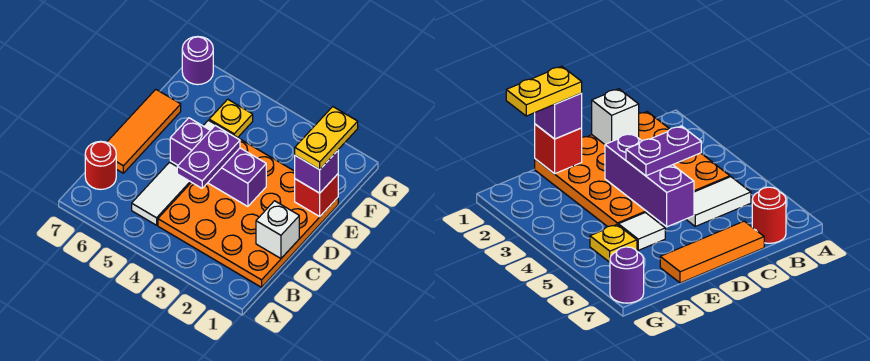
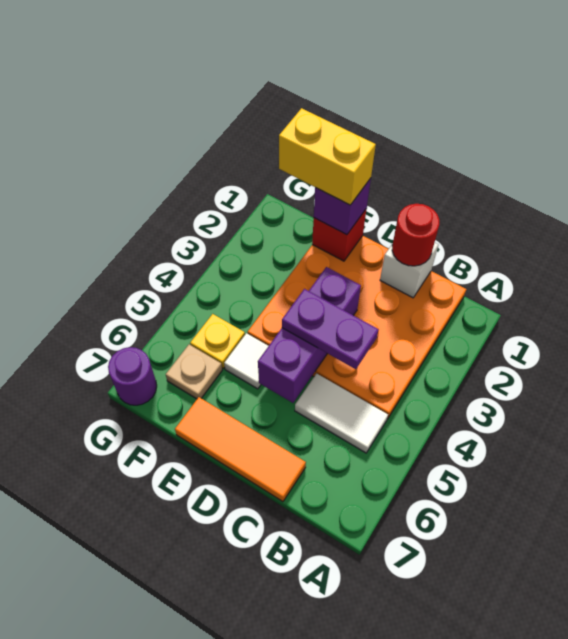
red 1x1 round brick [85,141,116,190] -> red 1x1 round brick moved to [392,204,439,266]
yellow 1x2 plate [295,107,358,170] -> yellow 1x2 brick [279,108,376,205]
none -> tan 1x1 plate [166,345,222,399]

